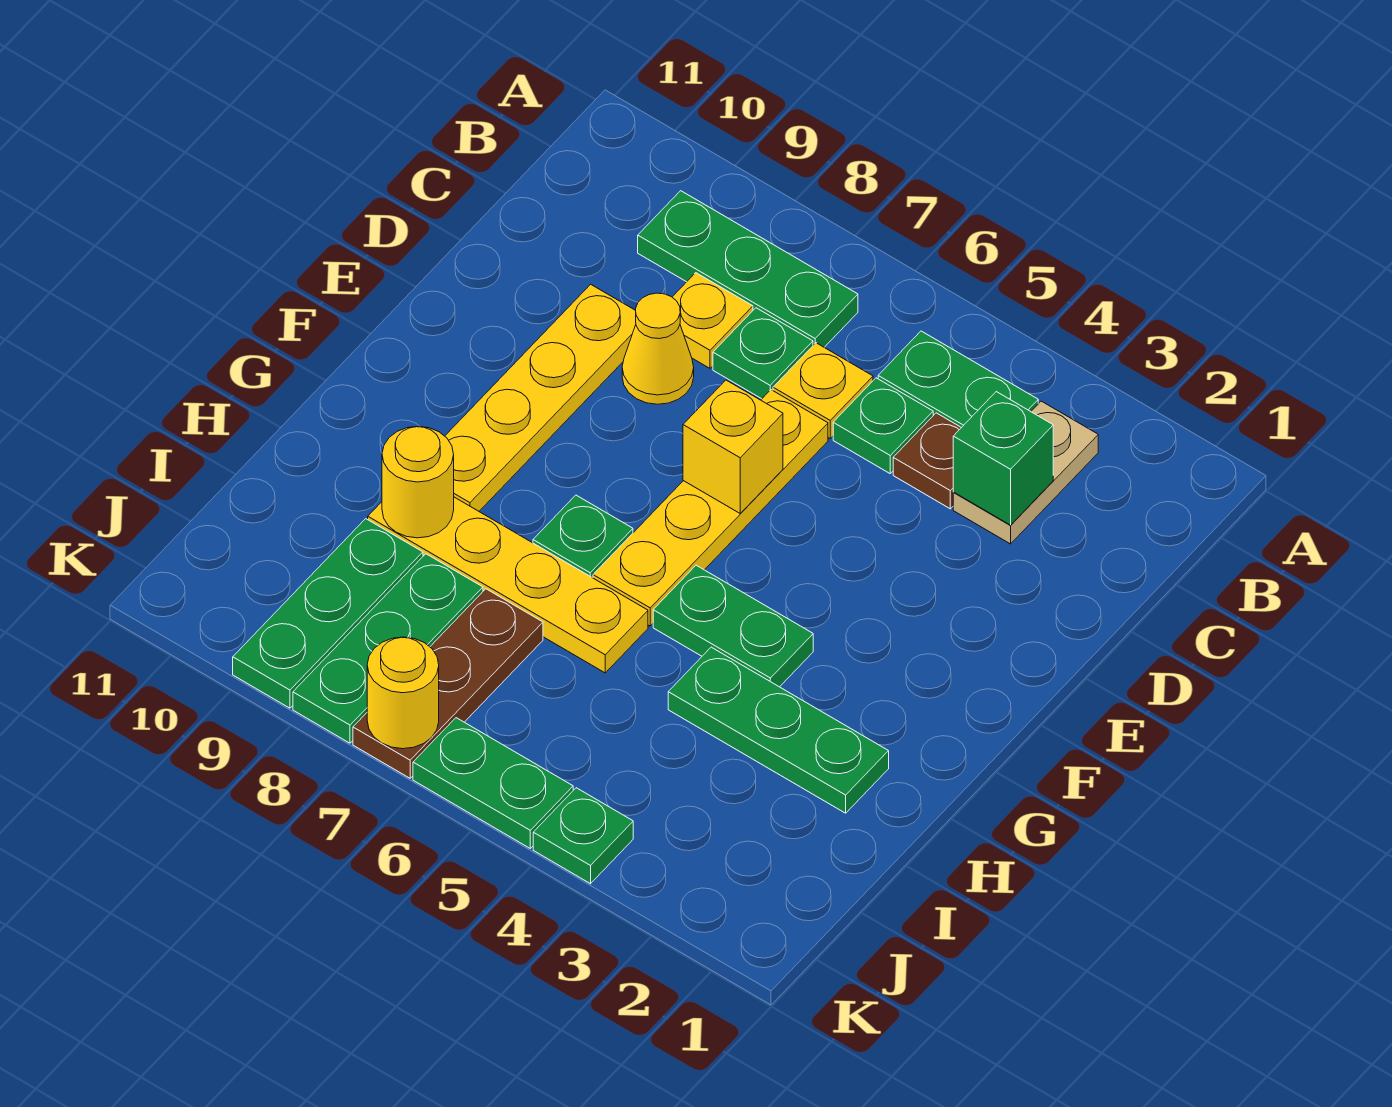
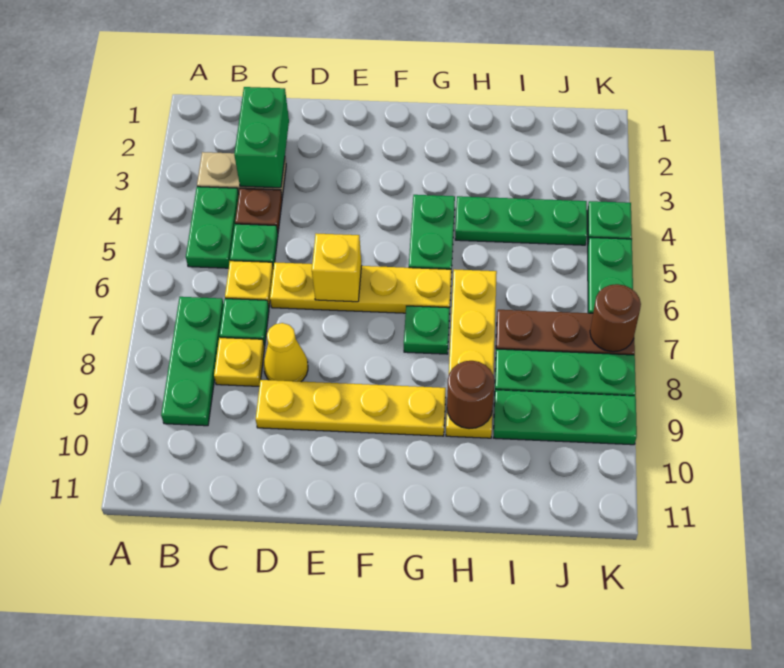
green 1x1 brick [953,392,1053,525] -> green 1x2 brick [234,87,289,188]
green 1x3 plate [668,647,889,813] -> green 1x3 plate turned to [455,196,587,245]
yellow 1x1 round brick [382,426,454,538] -> brown 1x1 round brick [447,361,495,429]
yellow 1x1 round brick [367,637,439,749] -> brown 1x1 round brick [590,284,641,352]

